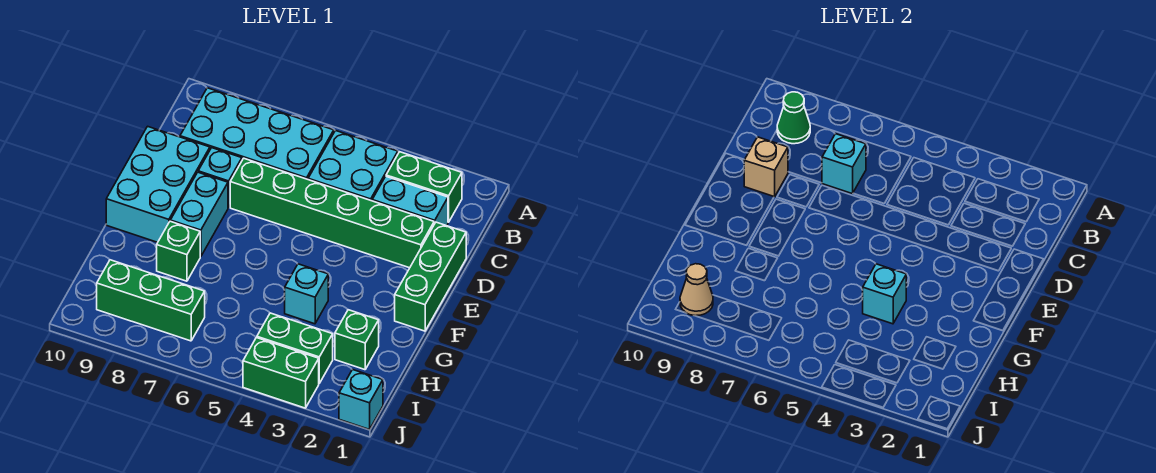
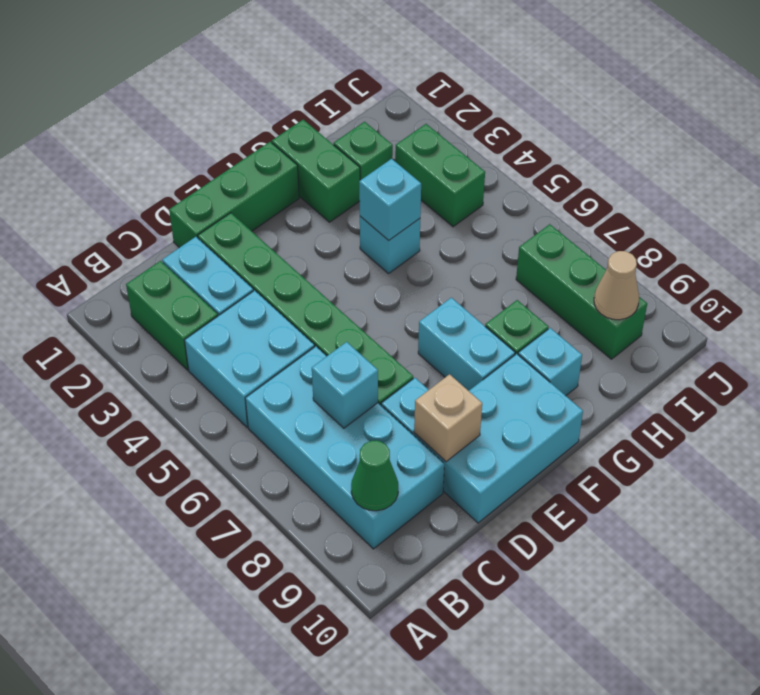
cyan 1x2 brick [170,172,228,257] -> cyan 1x2 brick turned to [418,298,515,391]
cyan 1x1 brick [339,370,383,429] -> cyan 1x1 brick moved to [518,328,582,396]
green 1x2 brick [243,338,319,408] -> green 1x2 brick moved to [272,120,360,222]

